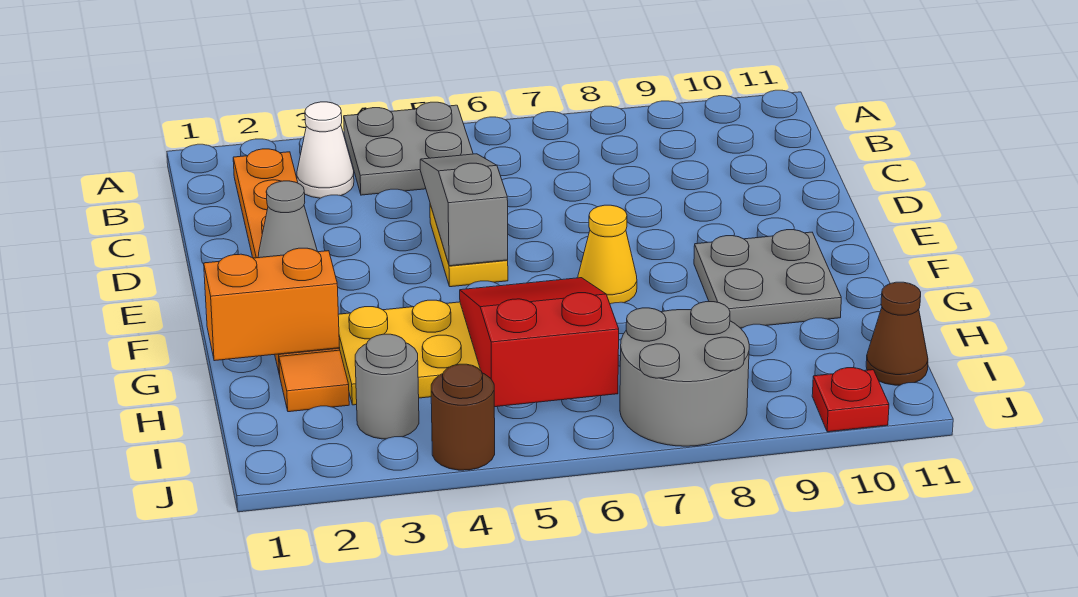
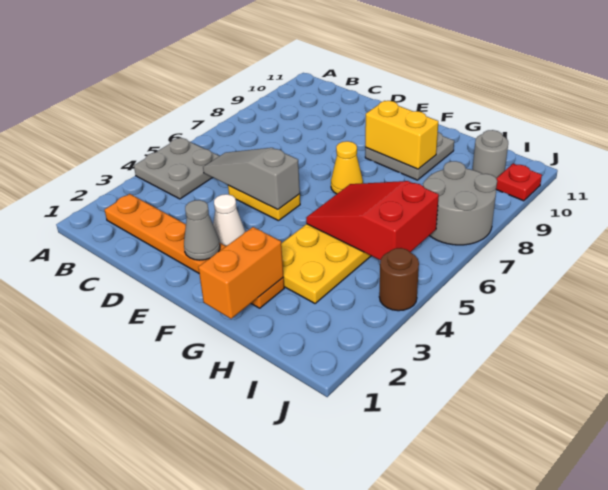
white 1x1 cone [297,102,354,198] -> white 1x1 cone moved to [213,194,245,246]
none -> yellow 1x2 brick [365,101,438,169]
orange 1x1 tile [279,350,349,412] -> none
grey 1x1 round brick [355,334,419,439] -> grey 1x1 round brick moved to [472,130,508,178]
brown 1x1 cone [866,282,928,385] -> none

